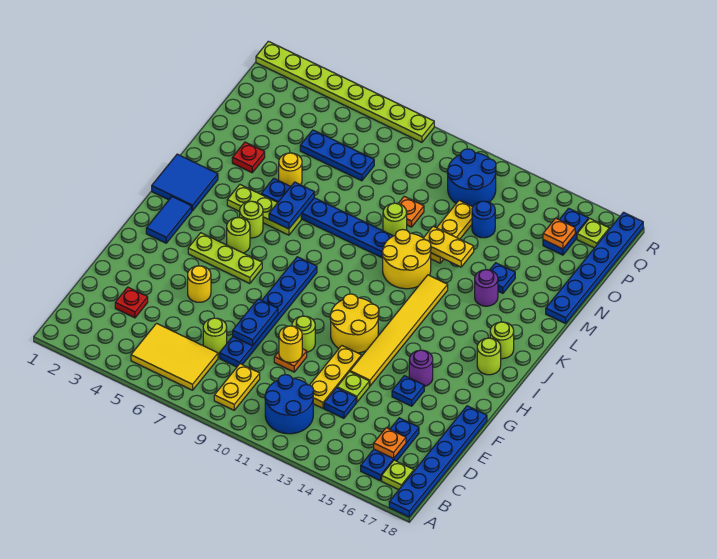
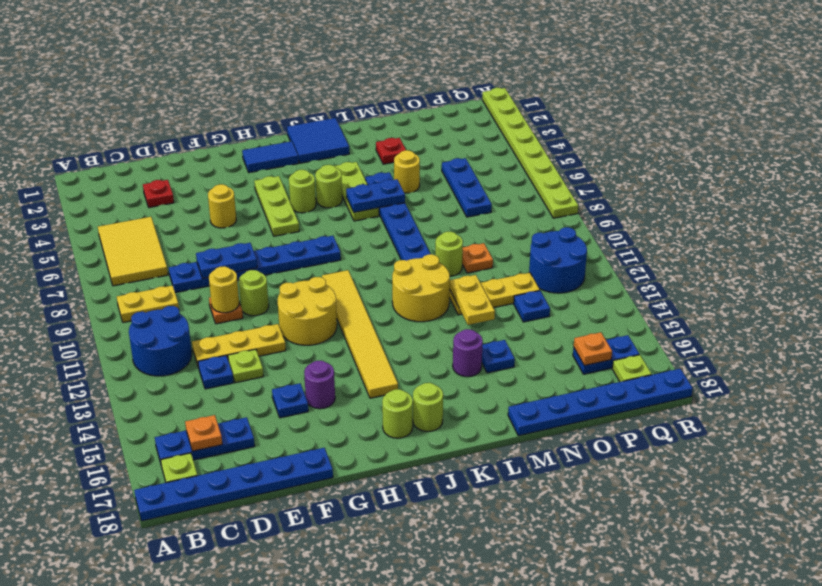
lime 1x1 round brick [203,318,227,354] -> none
yellow 1x6 tile [350,275,448,386] -> yellow 1x6 tile turned to [322,270,398,398]
blue 1x1 round brick [472,201,495,238] -> blue 1x1 plate [514,291,550,322]

